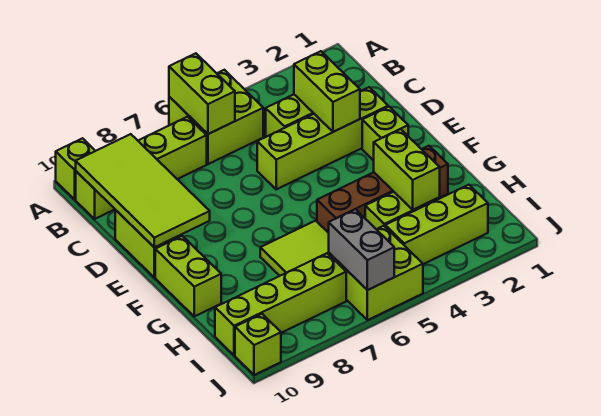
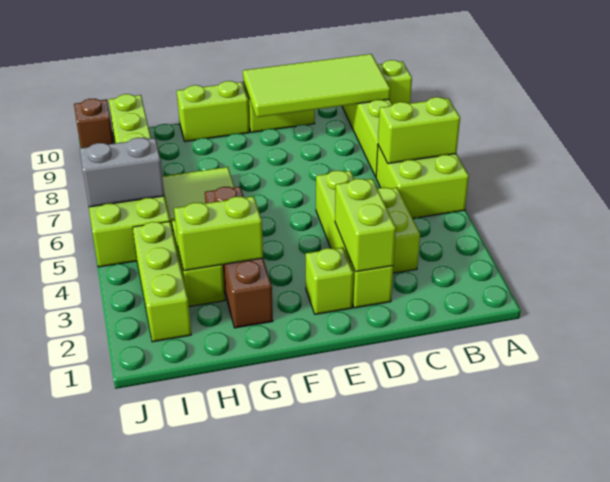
lime 1x2 brick [294,51,360,132] -> lime 1x2 brick turned to [335,179,396,272]
lime 1x1 brick [235,314,281,375] -> brown 1x1 brick [74,99,114,148]

